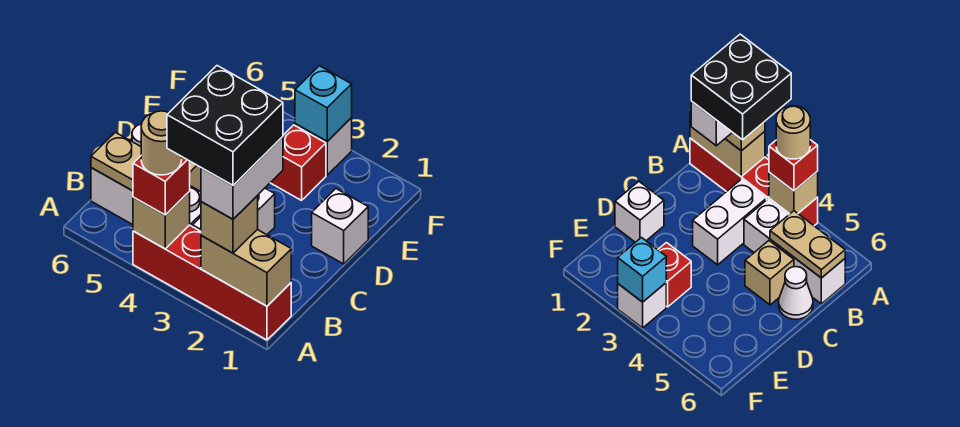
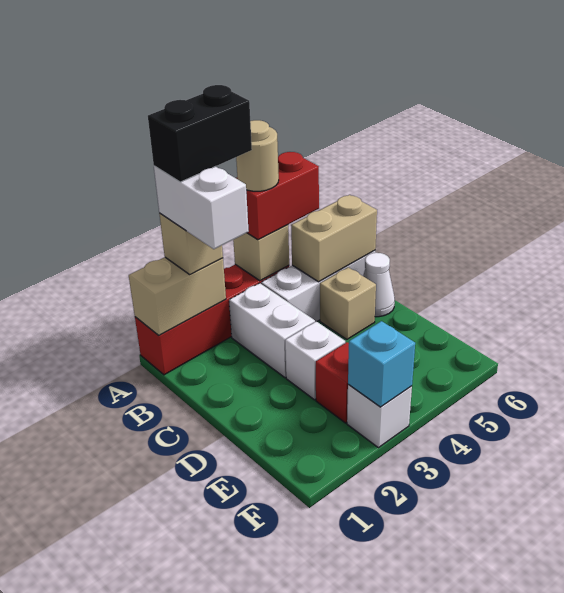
black 2x2 brick [167,66,283,185] -> black 1x2 brick [148,85,252,182]
red 1x1 brick [133,156,190,215] -> red 1x2 brick [236,152,319,240]
tan 1x2 plate [91,132,141,191] -> tan 1x2 brick [291,195,377,282]
white 1x1 brick [312,189,368,264] -> white 1x1 brick moved to [285,321,345,400]

